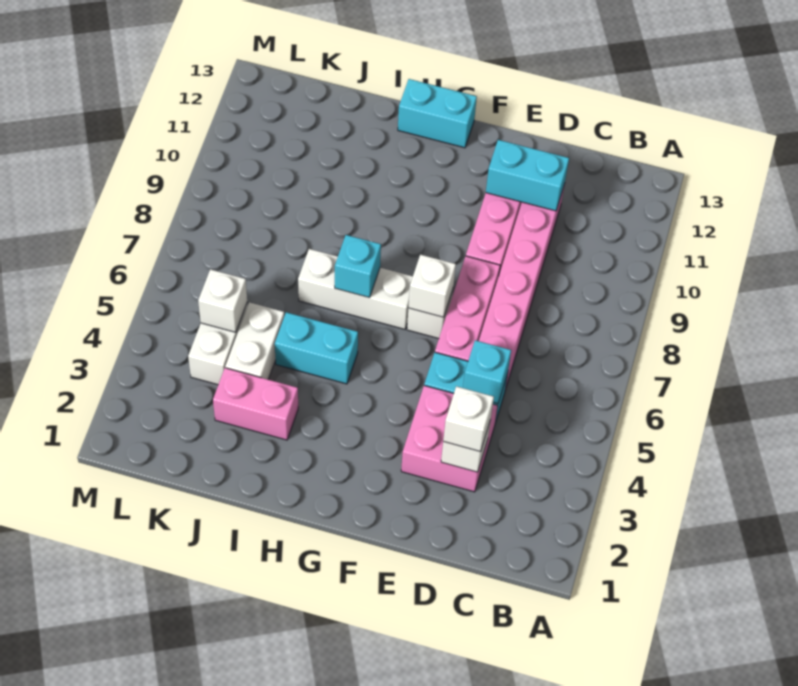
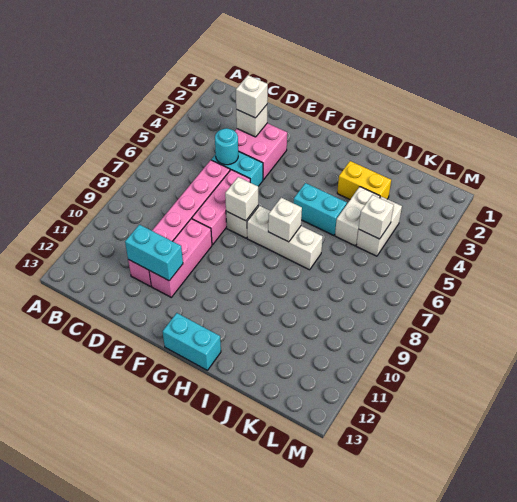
cyan 1x1 brick [463,340,511,403] -> cyan 1x1 round brick [215,128,238,165]
cyan 1x1 brick [335,235,381,298] -> white 1x1 brick [268,198,302,242]
pink 1x2 brick [213,368,298,440] -> yellow 1x2 brick [337,161,391,199]

